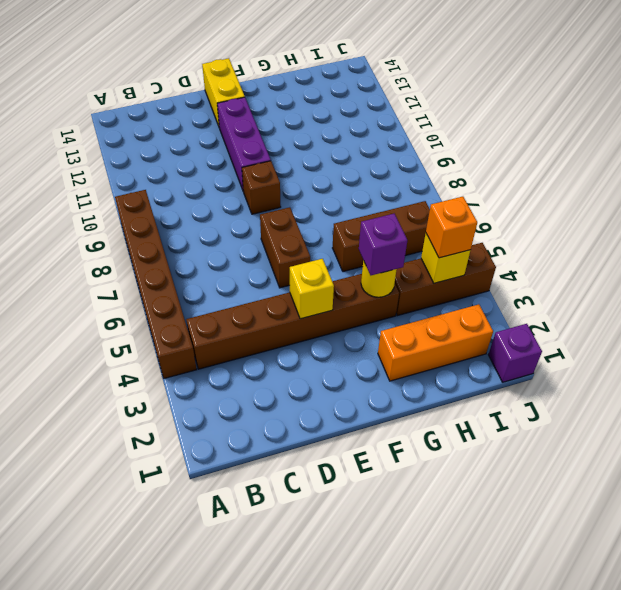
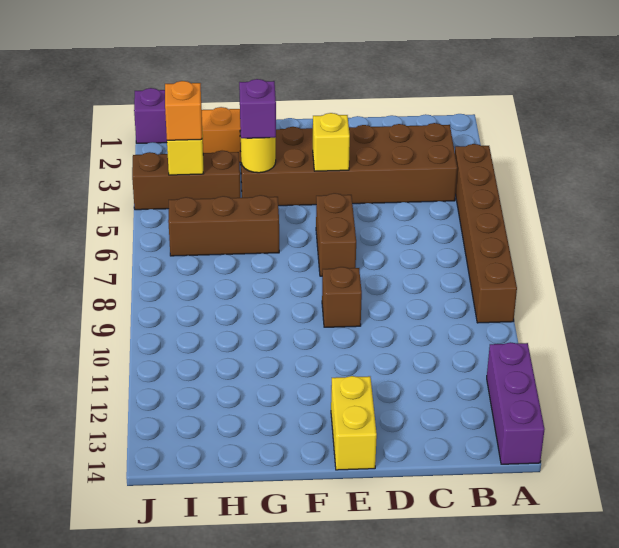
brown 1x6 brick [186,274,399,369] -> brown 2x6 brick [240,123,457,206]
purple 1x3 brick [217,97,271,190] -> purple 1x3 brick moved to [487,342,545,464]

